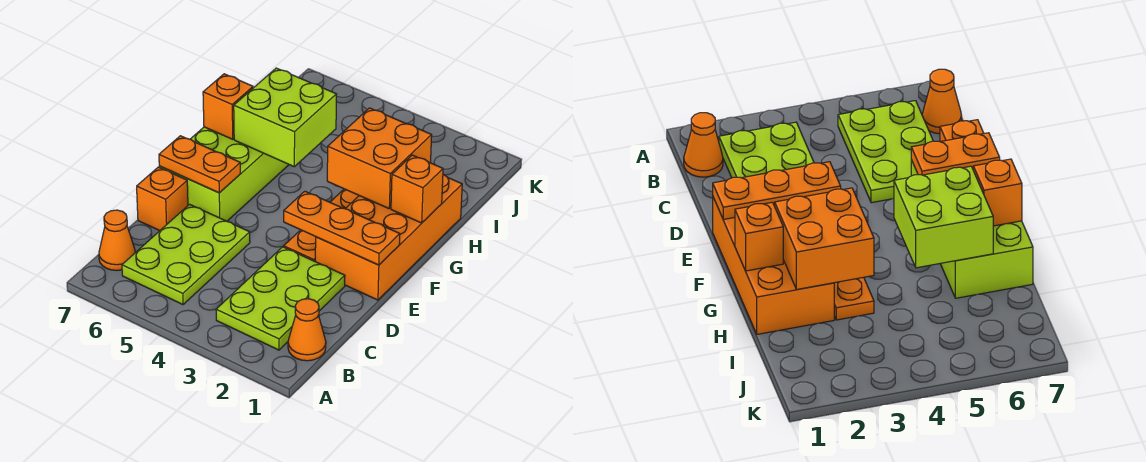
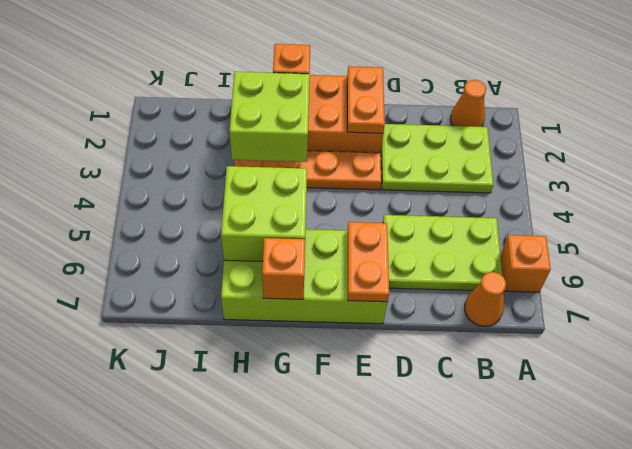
orange 1x1 brick [137,167,188,231] -> orange 1x1 brick moved to [501,235,551,292]
orange 1x3 plate [284,191,400,265] -> orange 1x2 plate [347,66,385,133]
orange 2x2 brick [327,108,432,208] -> lime 2x2 brick [229,72,310,162]

